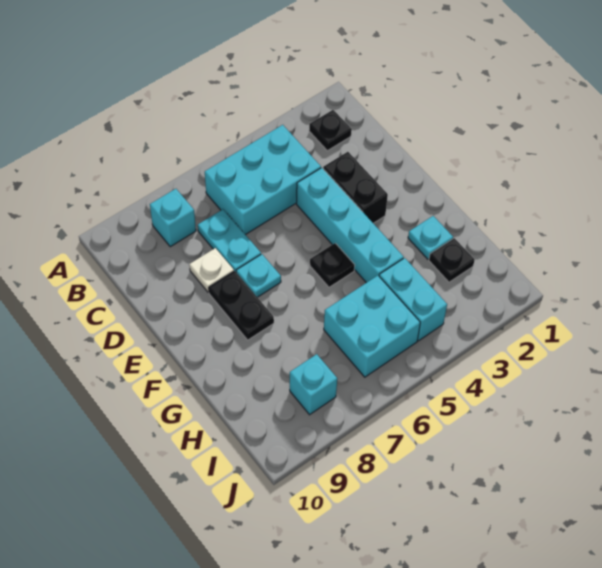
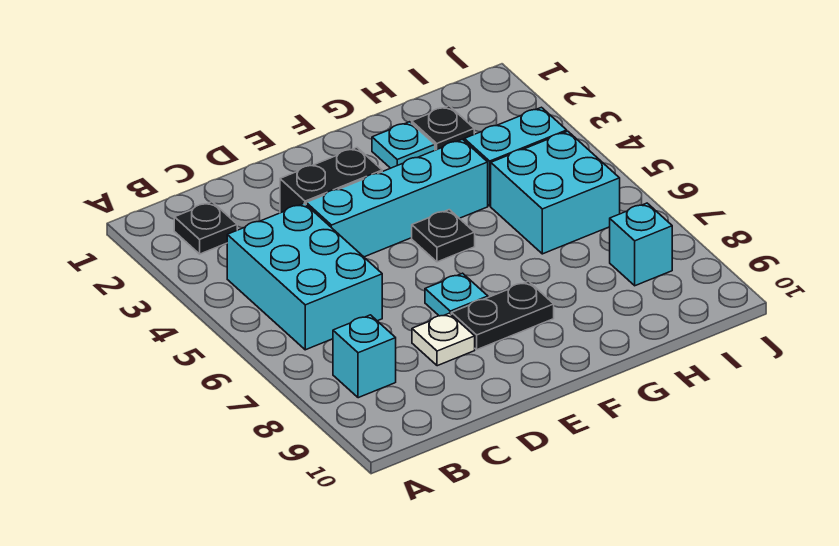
cyan 1x2 plate [198,209,261,272] -> none

